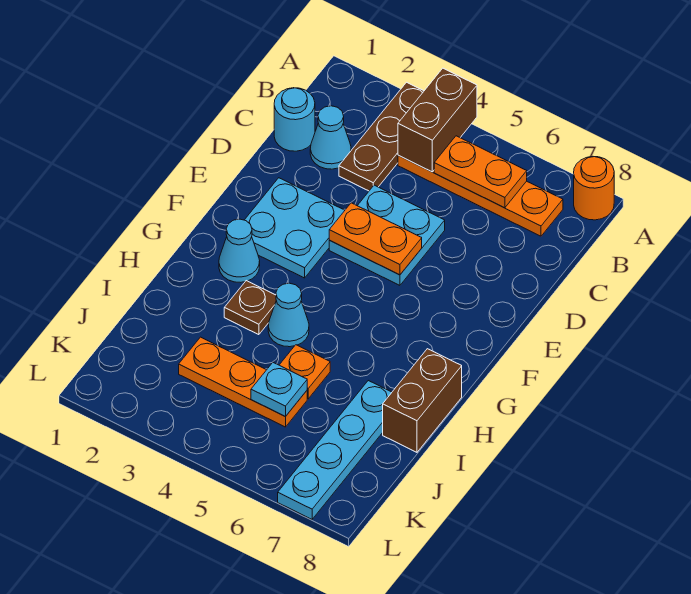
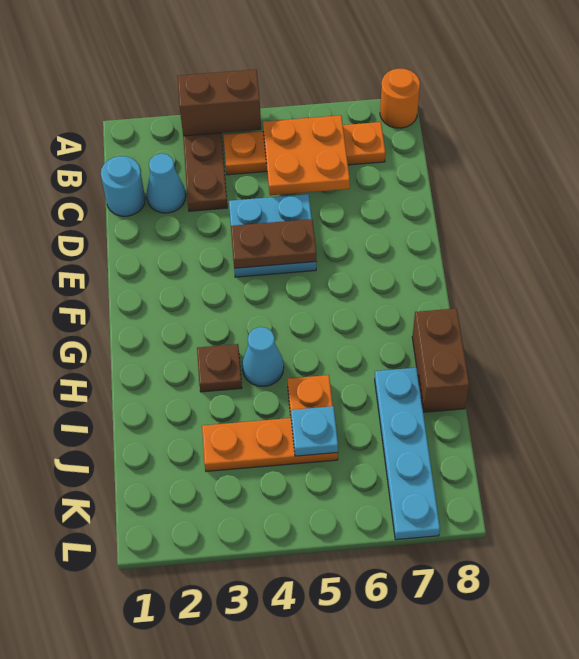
brown 1x2 brick [398,68,477,172] -> brown 1x2 brick turned to [178,69,261,136]
orange 1x2 plate [434,136,527,208] -> orange 2x2 plate [263,115,350,195]
cyan 2x2 plate [245,178,345,278] -> none
orange 1x2 plate [329,203,422,275] -> brown 1x2 plate [231,219,316,268]
cyan 1x1 cone [219,219,260,282] -> none

